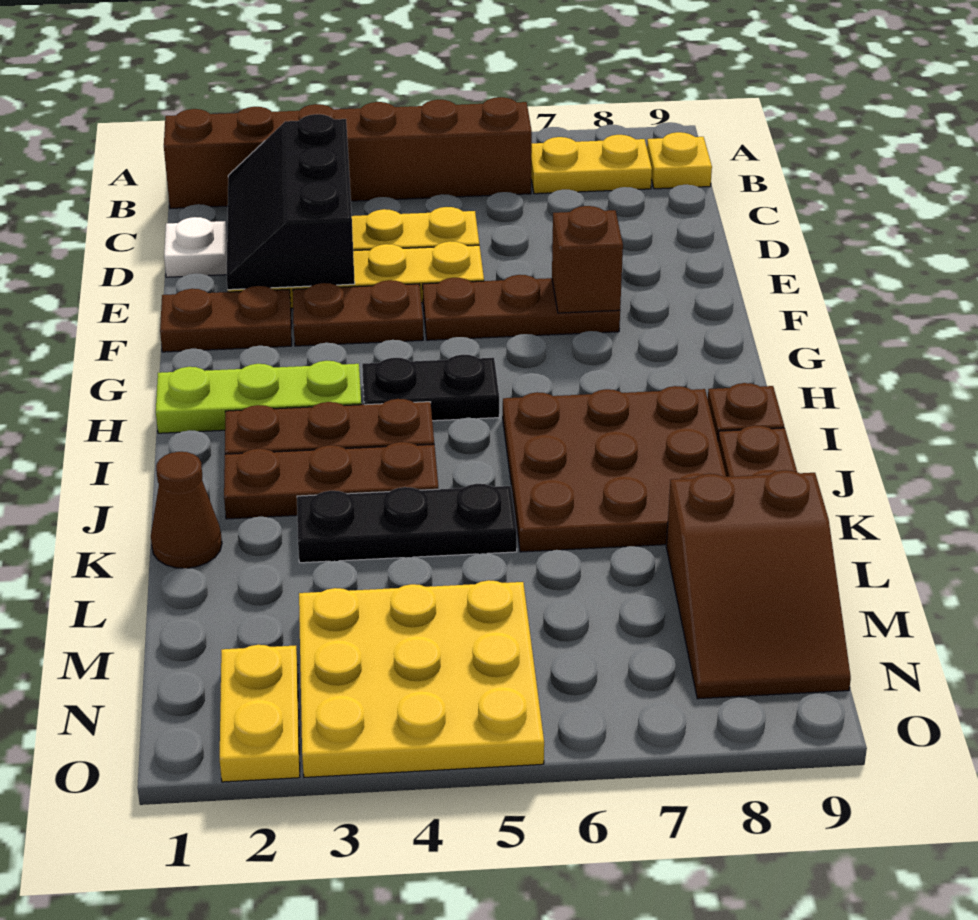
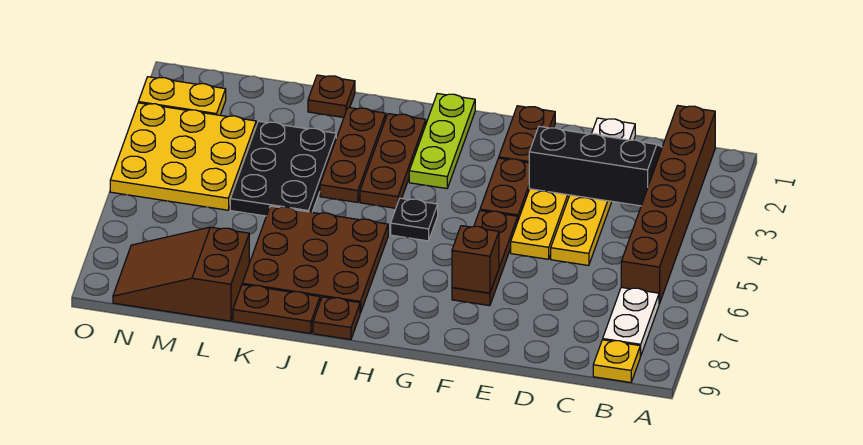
yellow 1x2 plate [531,135,652,194] -> white 1x2 plate [603,287,659,356]
black 1x2 plate [362,355,499,421] -> black 1x1 plate [391,198,438,241]
brown 1x1 cone [151,452,222,568] -> brown 1x1 plate [308,75,355,117]
black 1x3 plate [297,484,517,563] -> black 2x3 plate [230,121,336,216]

